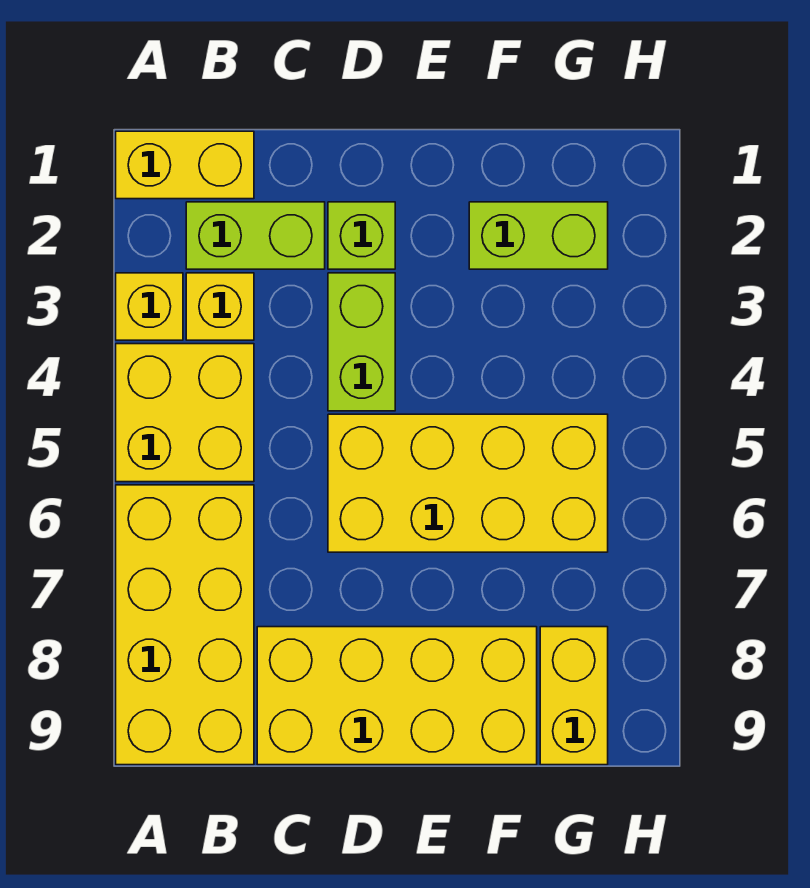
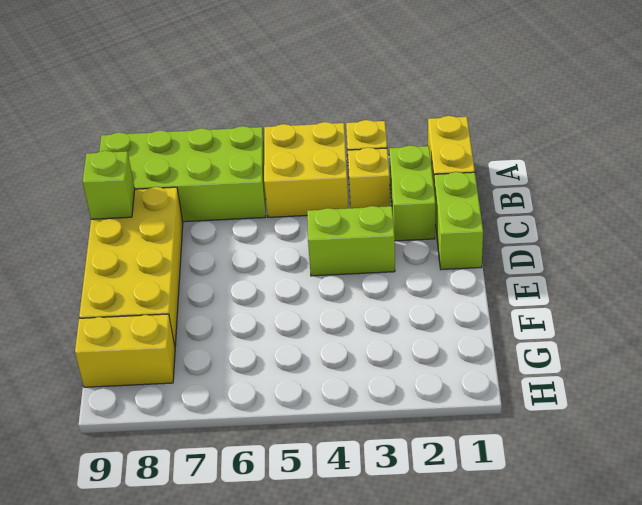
yellow 2x4 brick [116,485,254,765] -> lime 2x4 brick [99,126,266,222]
lime 1x1 brick [328,202,395,269] -> lime 1x1 brick moved to [83,151,135,219]
yellow 2x4 brick [328,414,608,552] -> none
lime 1x2 brick [469,202,608,269] -> lime 1x2 brick moved to [434,172,483,270]

